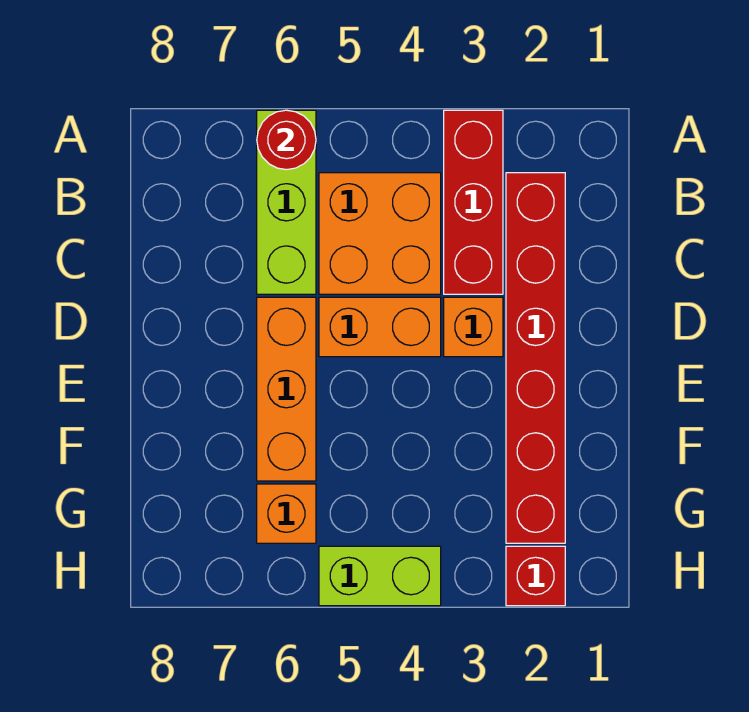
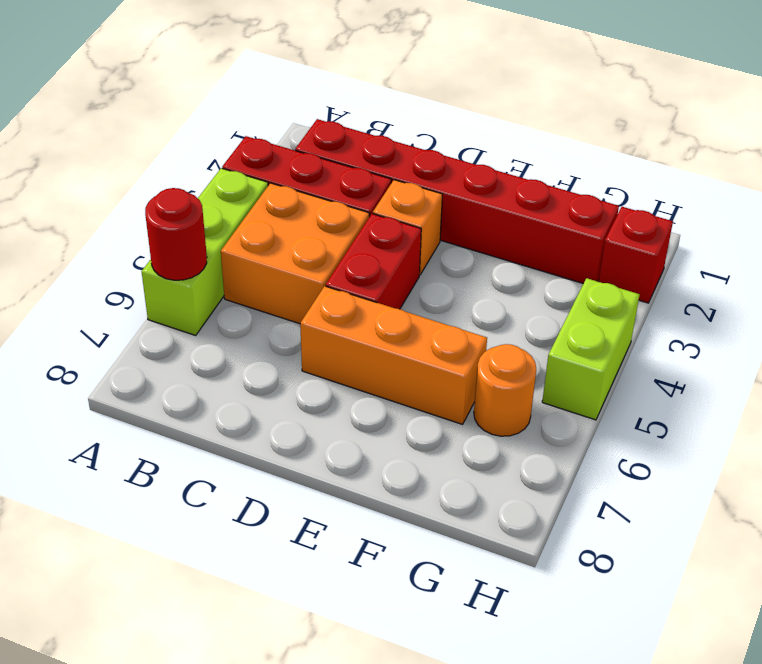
lime 1x3 brick [257,110,316,294] -> lime 1x3 brick turned to [142,168,268,335]
orange 1x2 brick [319,297,441,357] -> red 1x2 brick [326,214,421,309]
orange 1x1 brick [257,484,316,543] -> orange 1x1 round brick [474,344,536,436]

